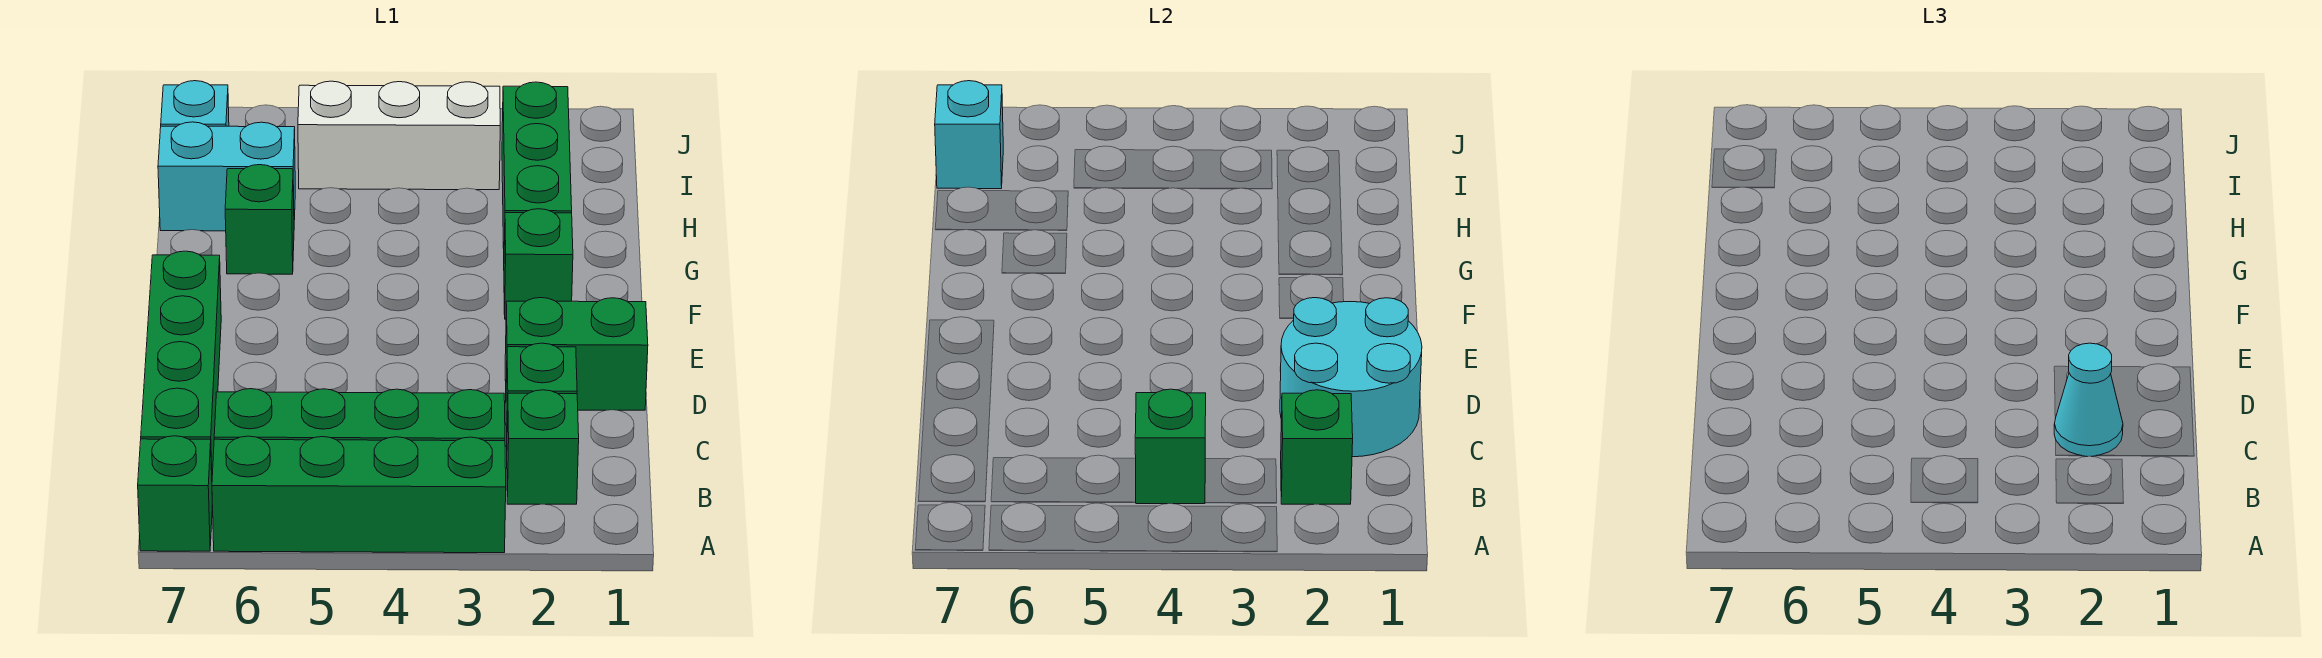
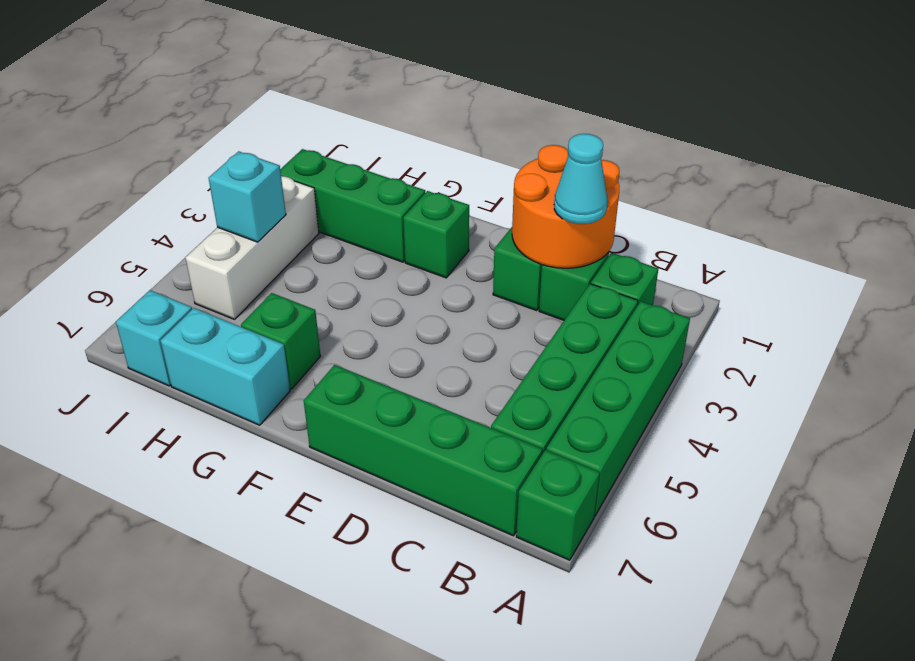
green 1x1 brick [1281,390,1353,504] -> none
green 1x1 brick [1135,389,1206,504] -> none
cyan 2x2 round brick [1280,298,1422,457] -> orange 2x2 round brick [512,145,620,268]
cyan 1x2 brick [158,122,295,231] -> cyan 1x2 brick turned to [161,308,290,425]
cyan 1x1 brick [935,81,1003,189] -> cyan 1x1 brick moved to [209,151,286,242]

